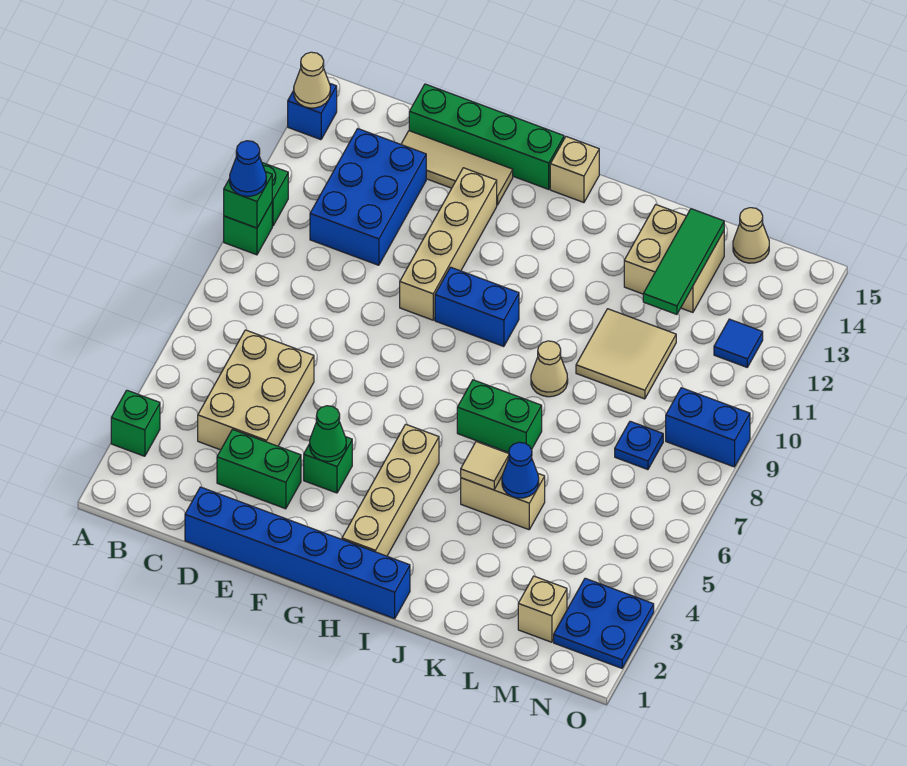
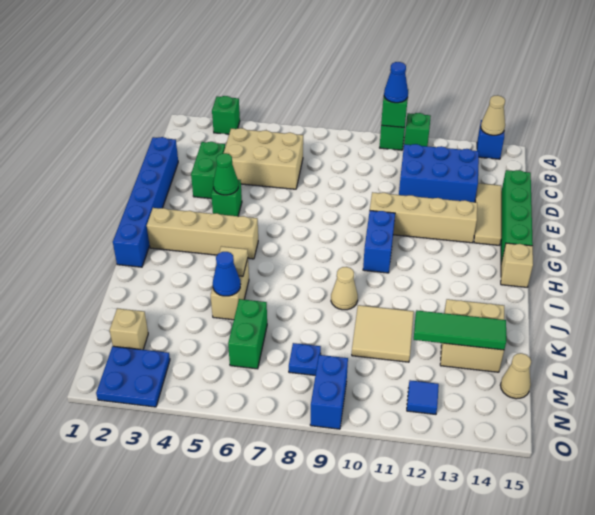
green 1x2 brick [457,380,542,453] -> green 1x2 brick moved to [228,299,267,369]

